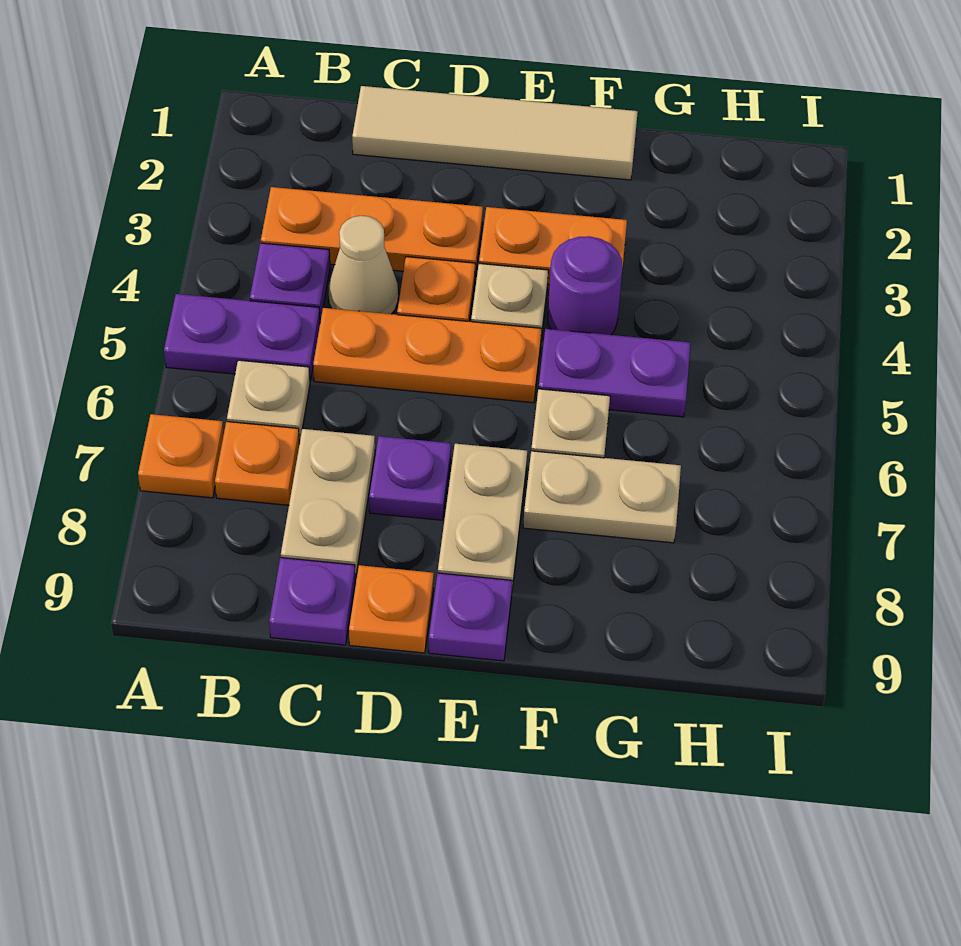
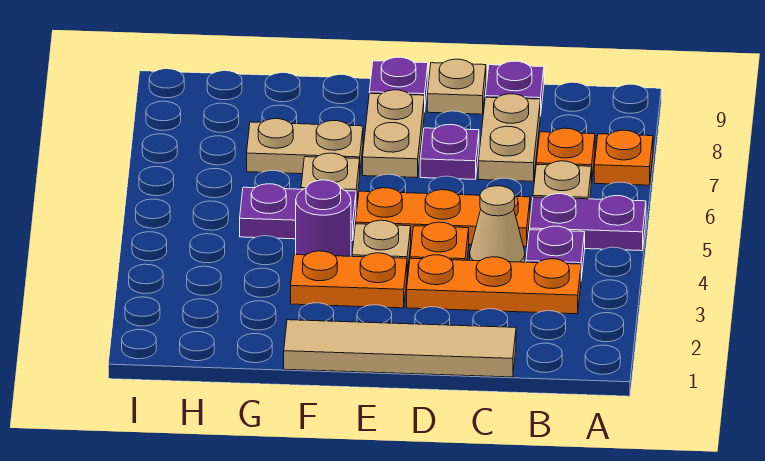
orange 1x1 plate [349,565,434,653] -> tan 1x1 plate [427,59,486,114]

